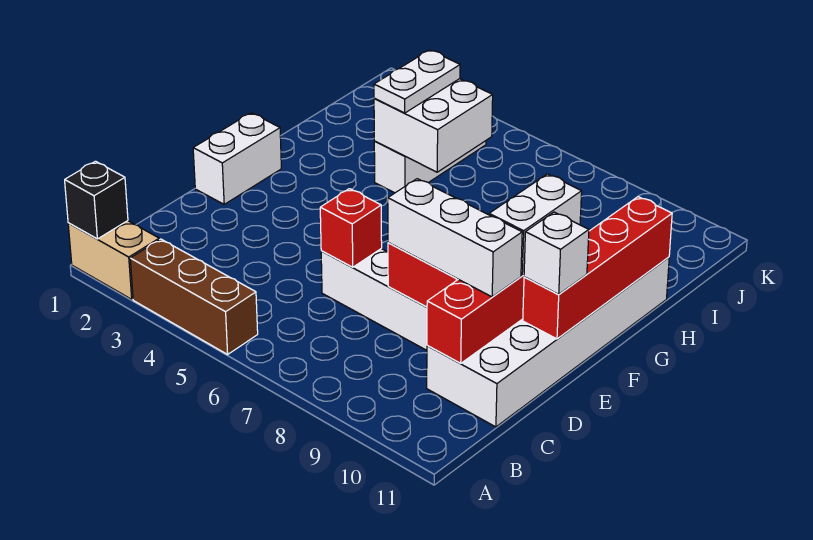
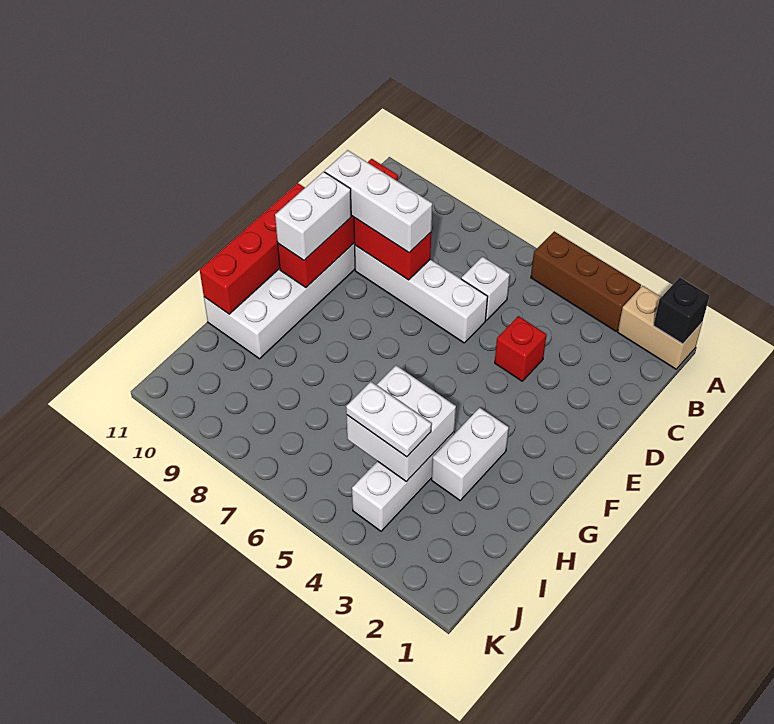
red 1x1 brick [320,189,382,267] -> red 1x1 brick moved to [495,316,547,381]
white 1x2 brick [193,113,281,204] -> white 1x2 brick moved to [432,408,509,500]
white 1x1 brick [524,212,589,294] -> white 1x1 brick moved to [461,257,510,321]
white 1x2 plate [374,50,460,113] -> white 1x2 plate turned to [346,382,431,457]

